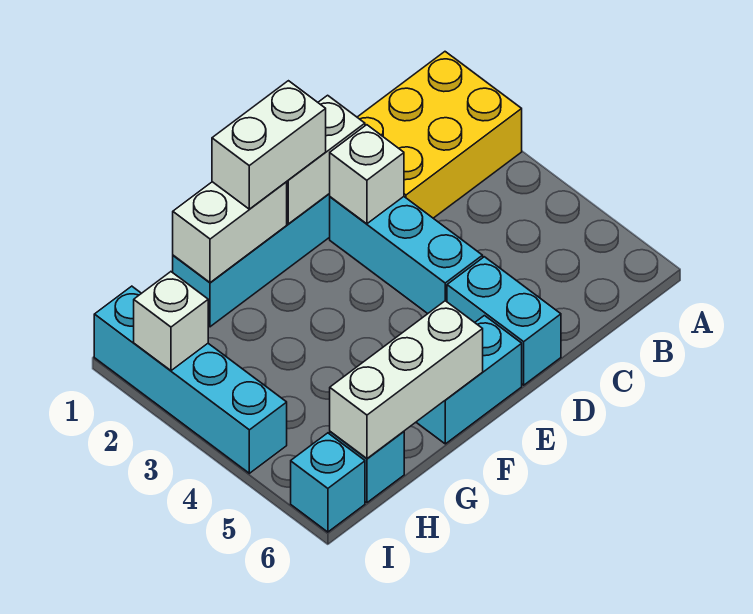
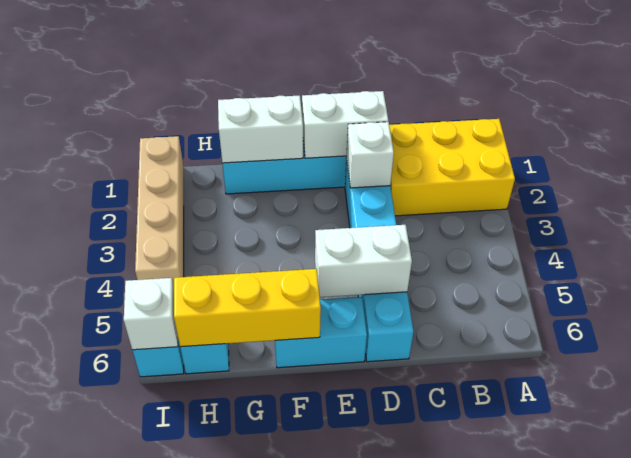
white 1x2 brick [212,81,326,209] -> white 1x2 brick moved to [315,225,412,297]
white 1x3 brick [330,301,483,458] -> yellow 1x3 brick [174,269,321,347]
cyan 1x4 brick [94,286,287,473] -> tan 1x4 brick [135,136,184,286]
white 1x1 brick [134,272,208,371] -> white 1x1 brick moved to [124,278,178,350]

